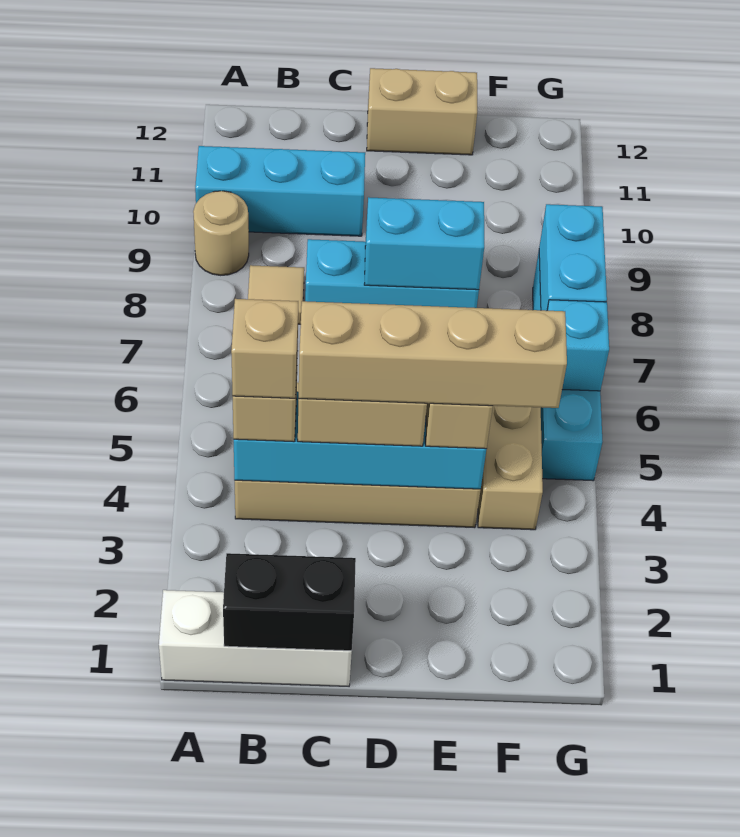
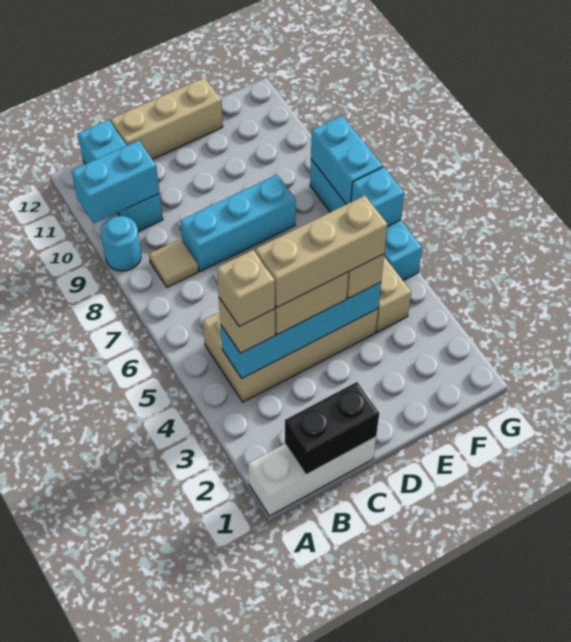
tan 1x1 round brick [193,191,249,275] -> cyan 1x1 round brick [101,216,141,271]
cyan 1x3 brick [195,146,365,236] -> cyan 1x3 brick turned to [78,120,163,232]
tan 1x4 brick [299,301,567,408] -> tan 1x3 brick [255,196,388,307]
cyan 1x2 brick [364,197,484,290] -> cyan 1x2 brick moved to [72,140,160,224]
tan 1x2 brick [367,68,477,155] -> tan 1x3 brick [111,78,223,159]

